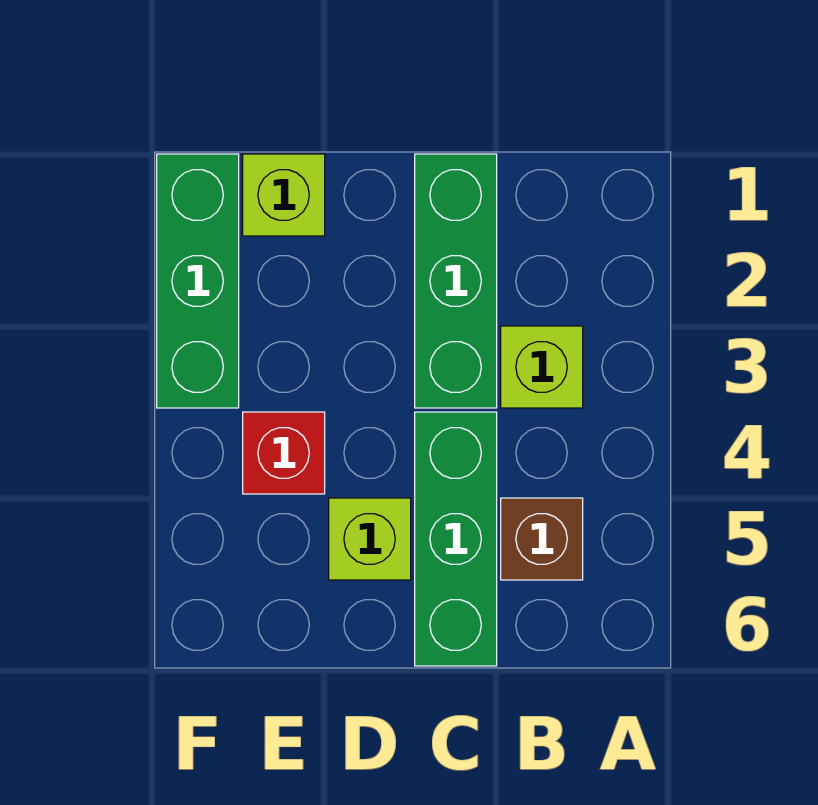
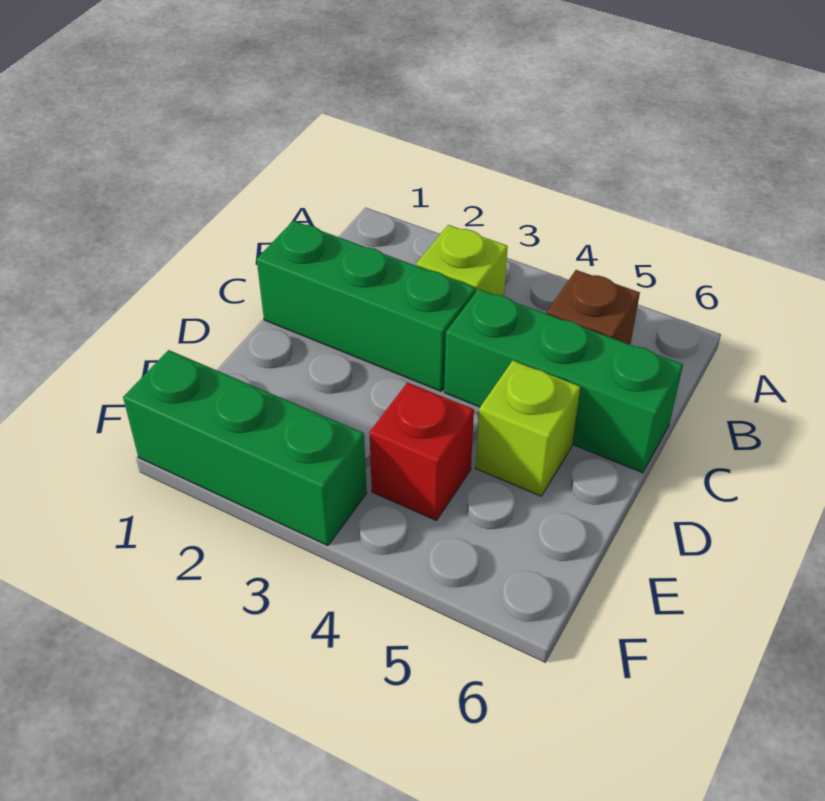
lime 1x1 brick [243,154,325,236] -> none

